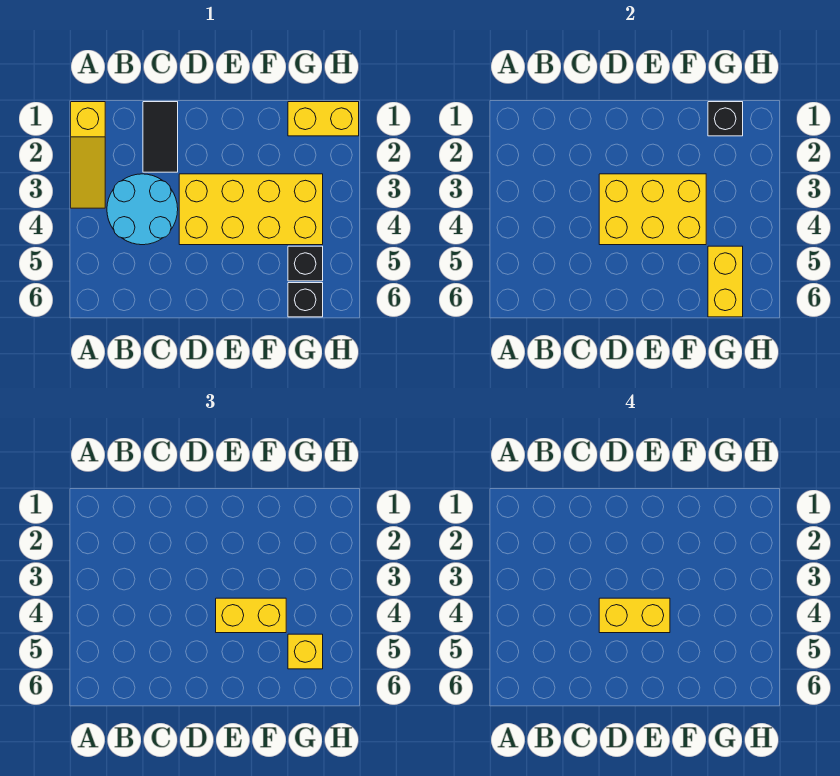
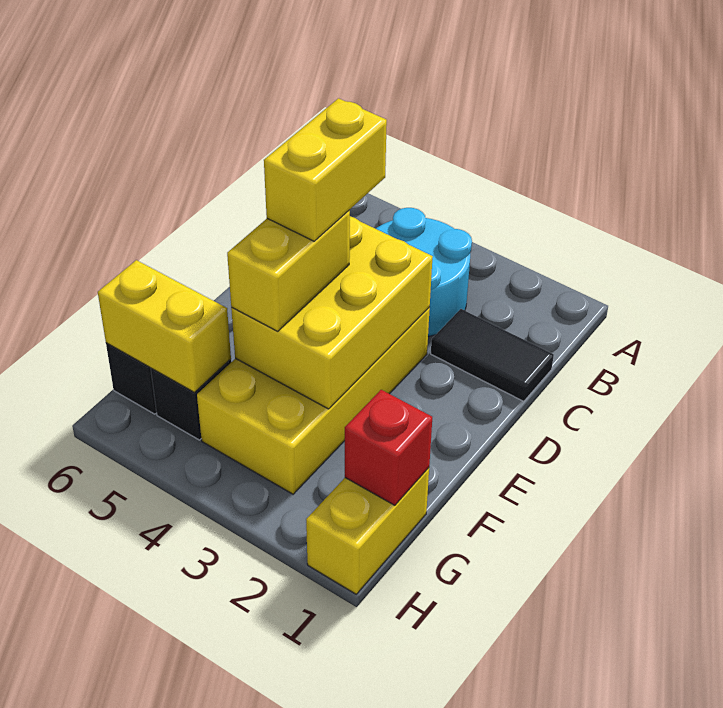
yellow 1x3 slope [71,102,105,208] -> none
black 1x1 brick [708,102,743,136] -> red 1x1 brick [345,390,432,505]
yellow 1x1 brick [288,634,323,669] -> none

